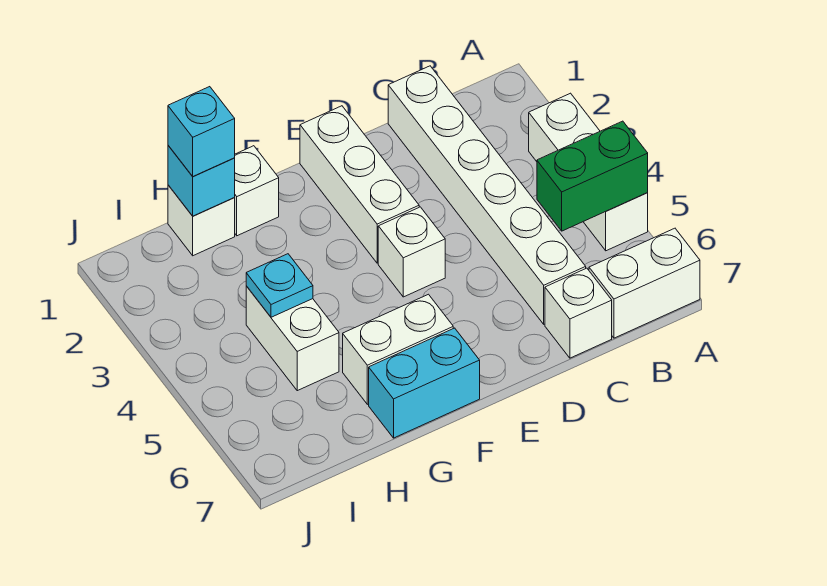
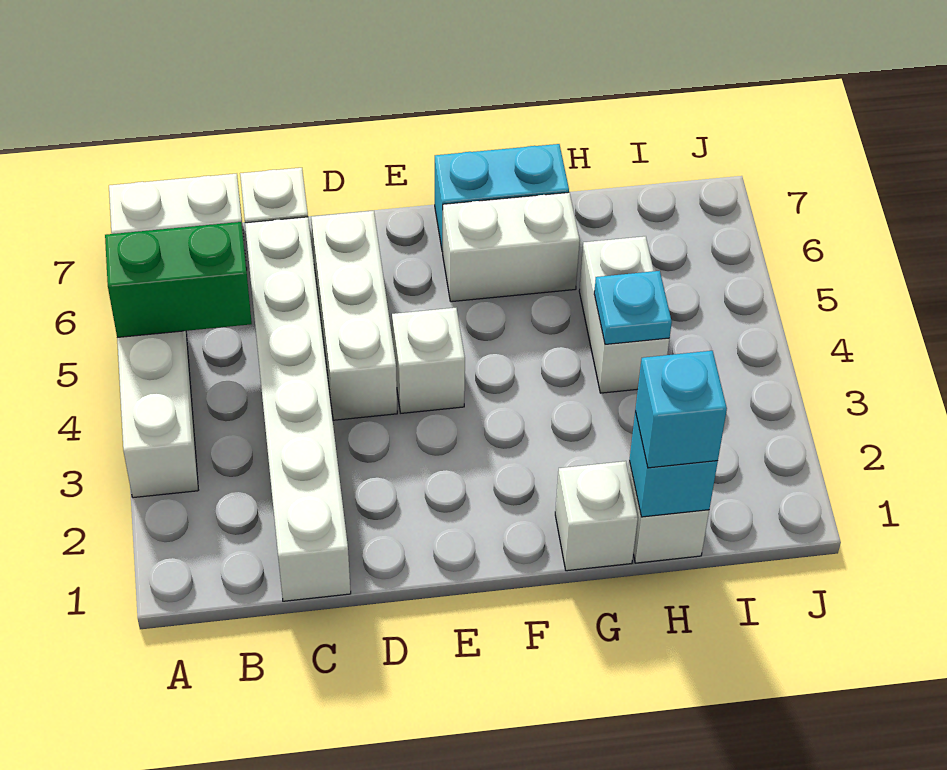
white 1x3 brick [300,106,419,263] -> white 1x3 brick moved to [311,211,397,420]

